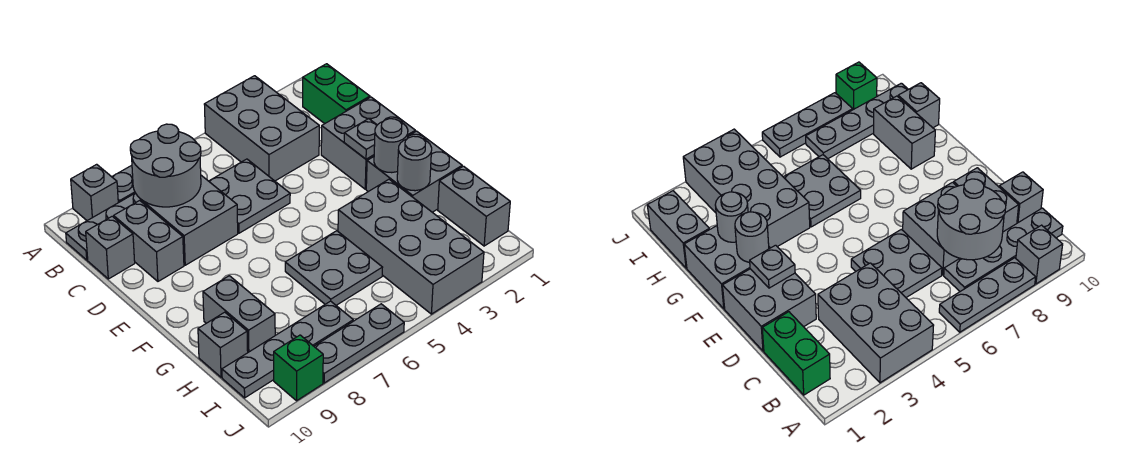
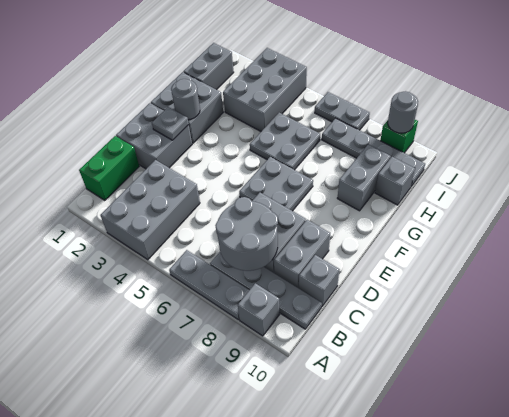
grey 2x2 plate [209,159,290,233] -> grey 2x2 plate moved to [239,157,313,211]
grey 1x1 round brick [397,136,432,191] -> grey 1x1 round brick moved to [388,91,418,133]
grey 2x4 brick [338,179,484,314] -> grey 2x3 brick [223,48,307,131]
grey 1x3 plate [314,304,404,383] -> grey 1x2 plate [315,92,370,130]

